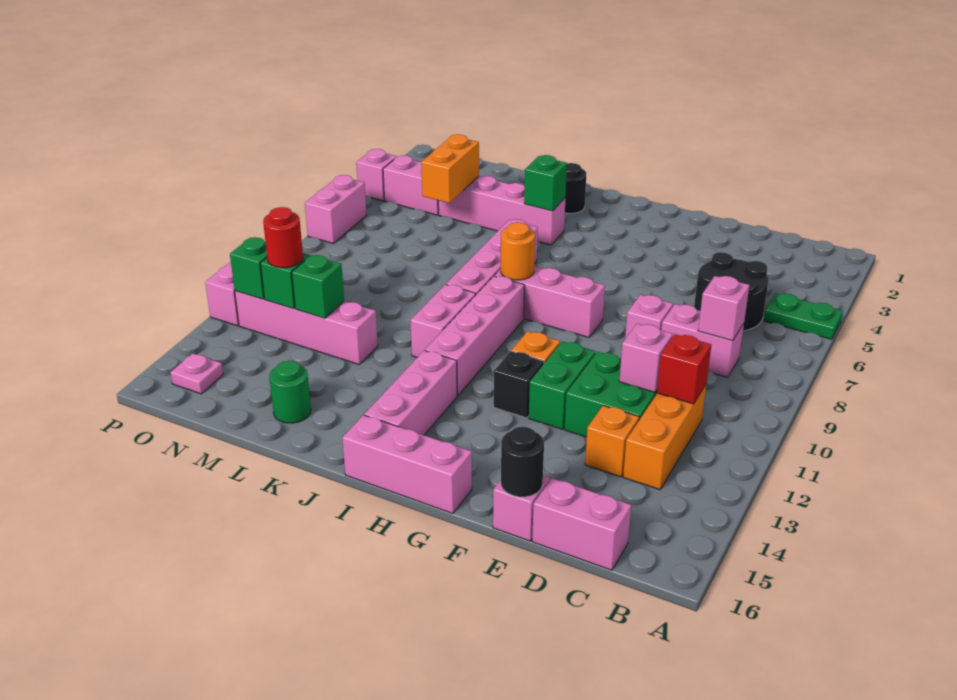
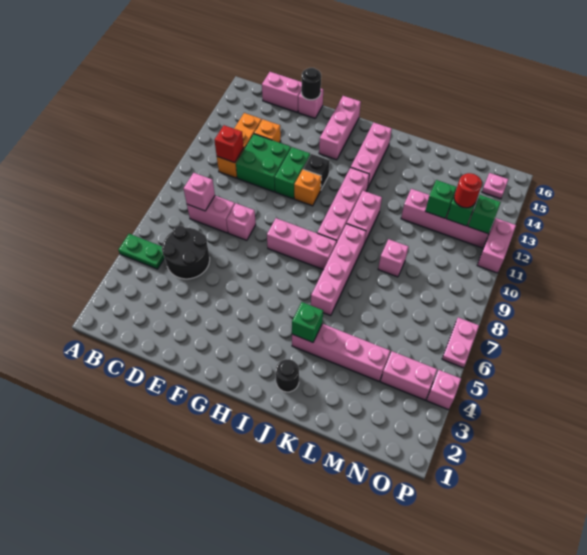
pink 1x1 brick [619,324,673,392] -> pink 1x1 brick moved to [378,239,408,277]
pink 1x3 brick [342,415,472,514] -> pink 1x3 brick turned to [319,96,361,160]
orange 1x1 round brick [501,222,535,280] -> none
green 1x1 round brick [269,361,311,423] -> none
orange 1x2 brick [421,135,479,203] -> none
pink 1x2 brick [305,175,367,244] -> pink 1x2 plate [442,318,479,368]

